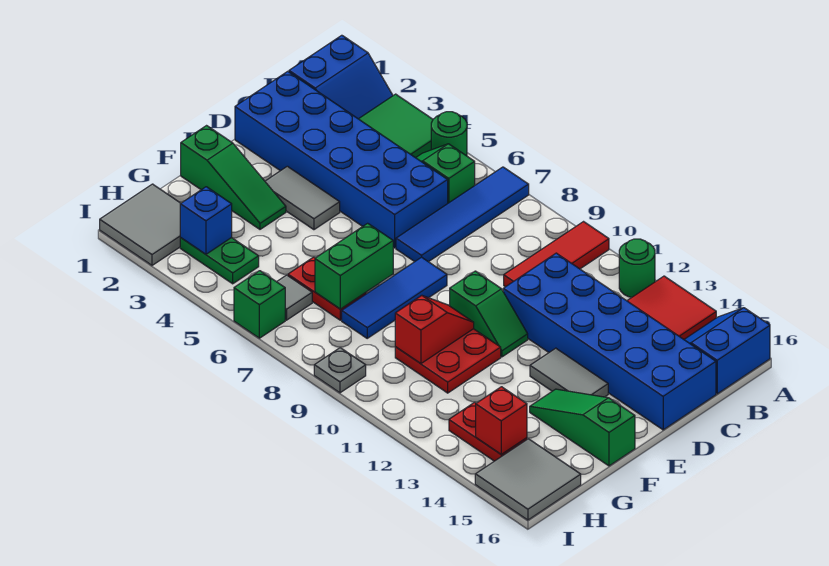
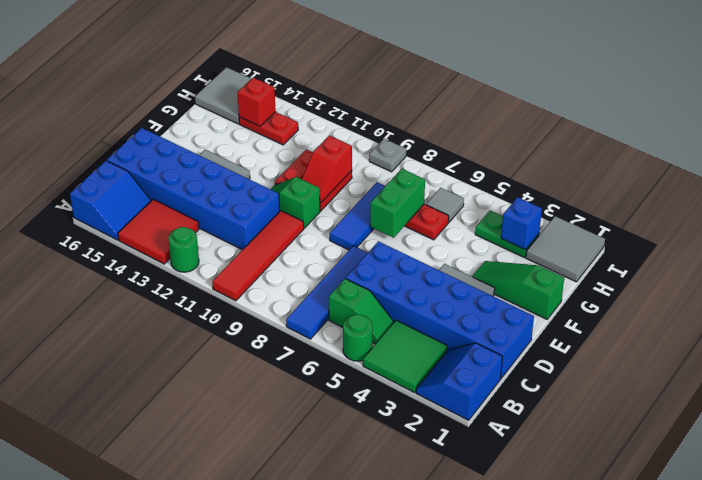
red 1x3 tile [504,222,609,287] -> red 1x4 tile [212,211,304,301]
green 1x3 slope [530,389,635,466] -> none
green 1x1 brick [234,271,285,338] -> none

